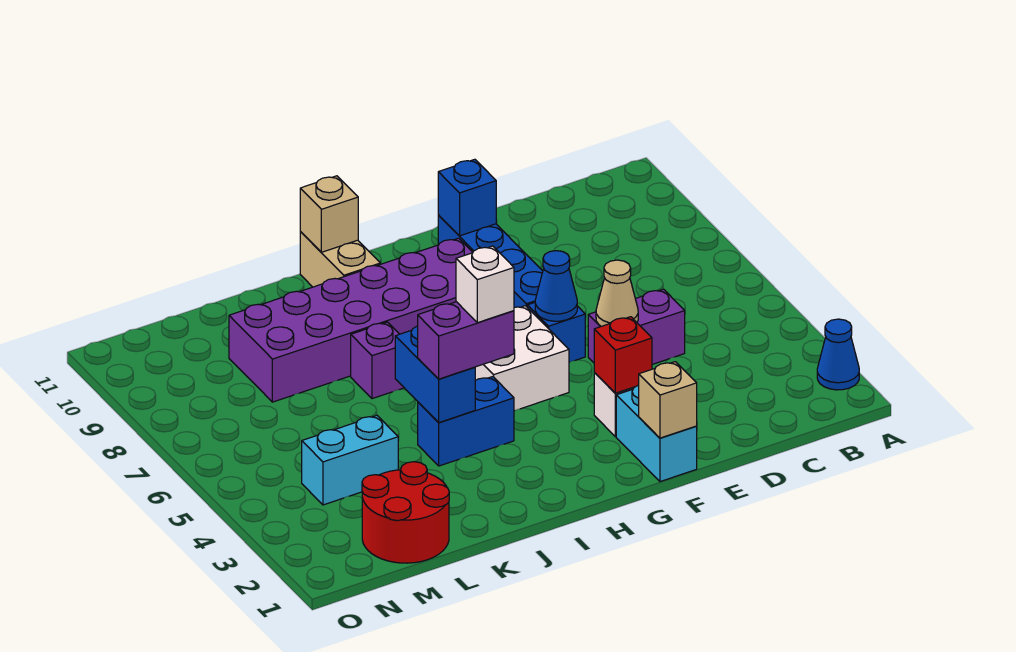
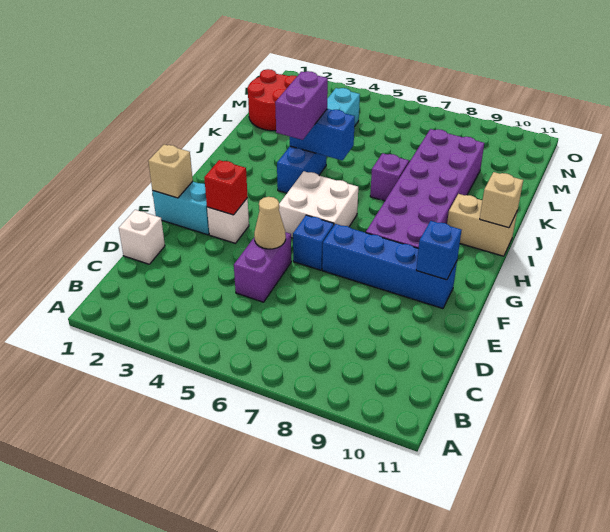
blue 1x1 cone [817,319,859,390] -> none
blue 1x1 cone [535,251,577,321] -> none
white 1x1 brick [456,246,514,323] -> white 1x1 brick moved to [119,210,165,264]

